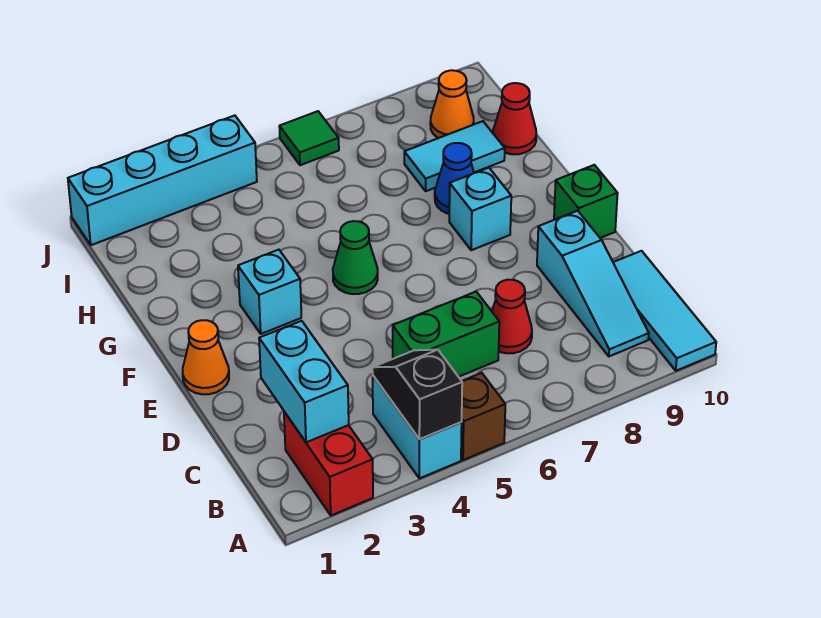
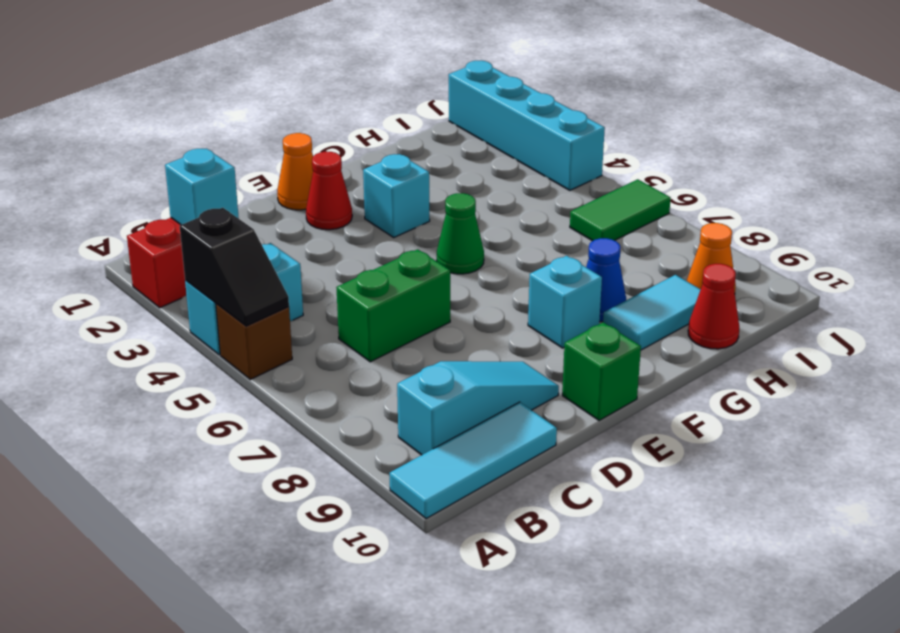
black 1x2 slope [372,350,462,439] -> black 1x2 slope turned to [180,208,289,326]
cyan 1x2 brick [259,321,349,442] -> cyan 1x1 brick [165,148,239,225]
cyan 1x3 slope [537,211,649,356] -> cyan 1x3 slope turned to [397,361,559,455]
green 1x2 brick [393,292,499,377] -> green 1x2 brick turned to [336,249,450,362]
red 1x1 cone [492,280,532,353] -> red 1x1 cone moved to [306,152,352,230]
cyan 1x2 tile [404,121,505,191] -> cyan 1x2 tile turned to [603,275,701,350]
green 1x1 tile [279,111,339,165] -> green 1x2 tile [570,179,671,241]

